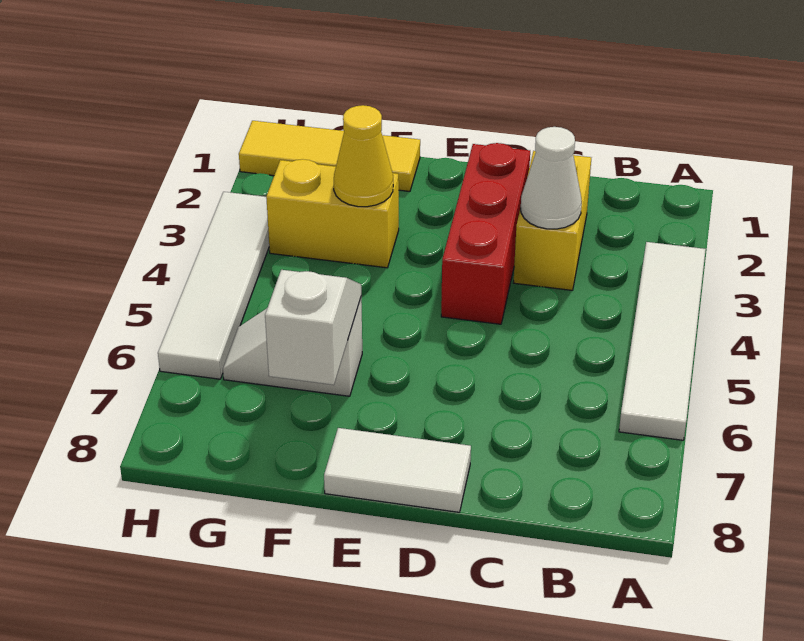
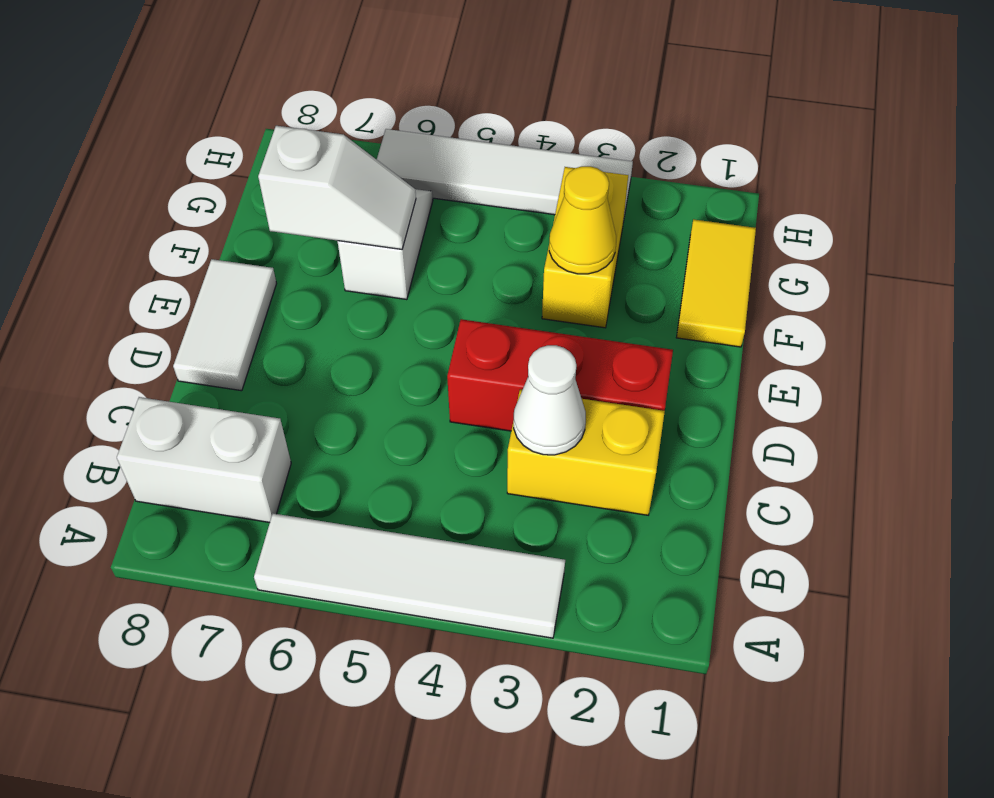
none -> white 1x2 brick [117,397,291,523]
yellow 1x3 tile [239,121,420,191] -> yellow 1x2 tile [676,219,756,347]

